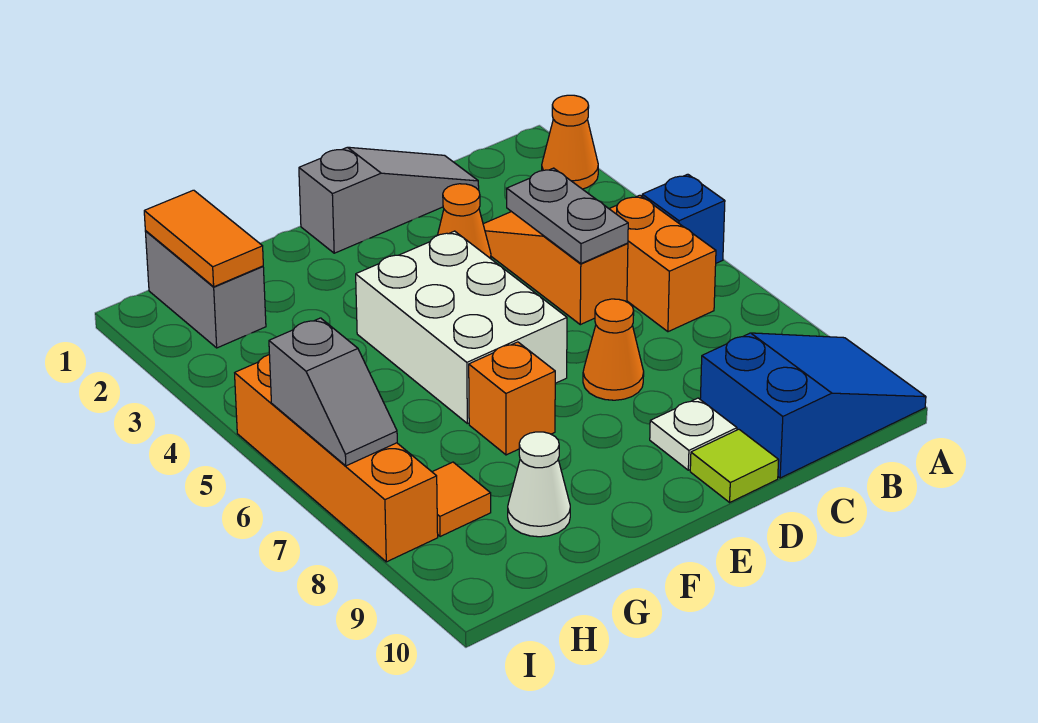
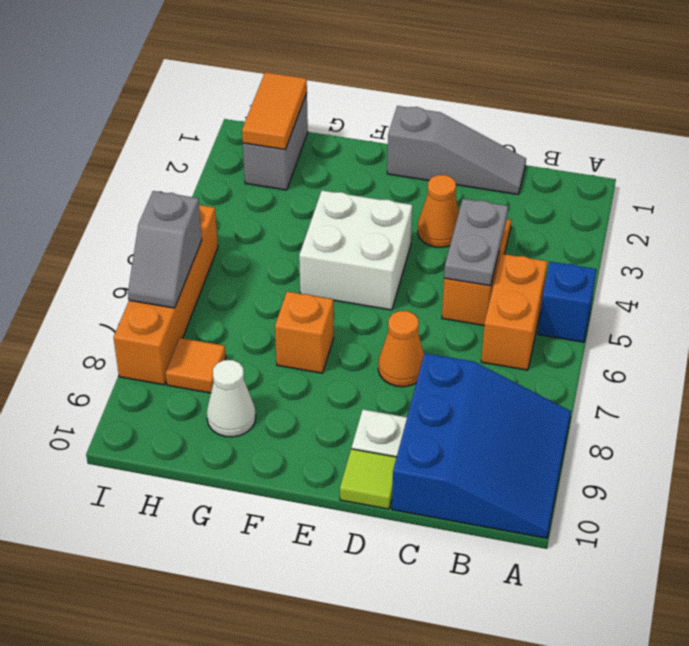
orange 1x1 cone [542,95,598,189] -> none
blue 2x3 slope [700,333,926,478] -> blue 3x3 slope [392,353,571,538]
white 2x3 brick [356,231,567,423] -> white 2x2 brick [299,190,412,310]

